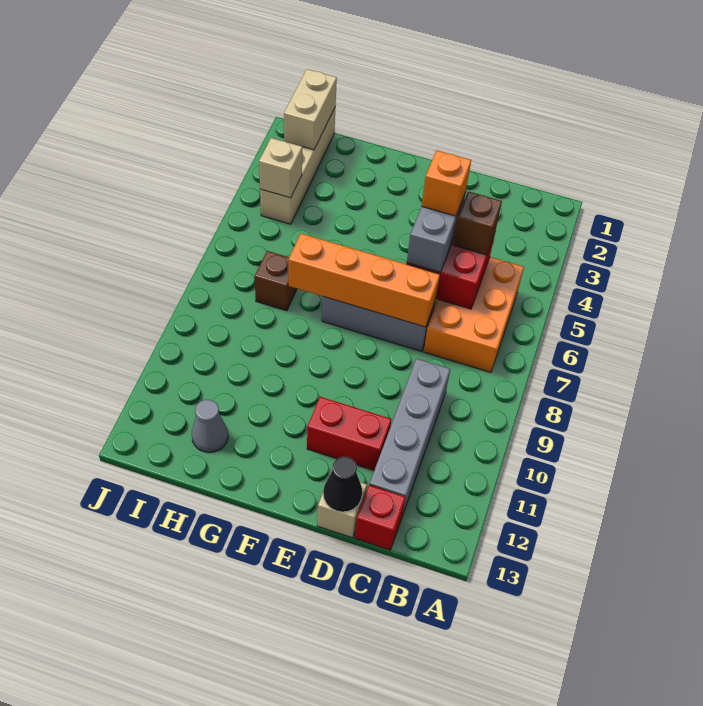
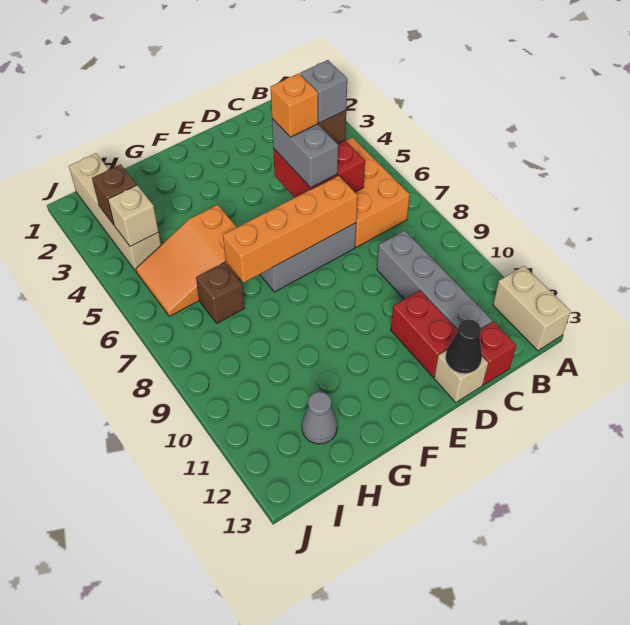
none -> grey 1x1 brick [300,60,347,123]
red 1x2 brick [307,397,391,470] -> red 1x2 brick turned to [391,291,458,377]
none -> orange 2x3 slope [136,205,240,316]
tan 1x2 brick [284,69,337,150] -> tan 1x2 brick moved to [493,266,571,351]
none -> brown 1x1 brick [92,164,137,225]

